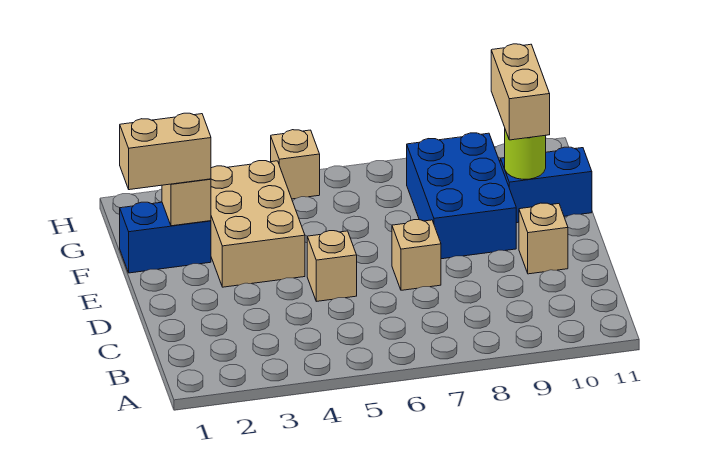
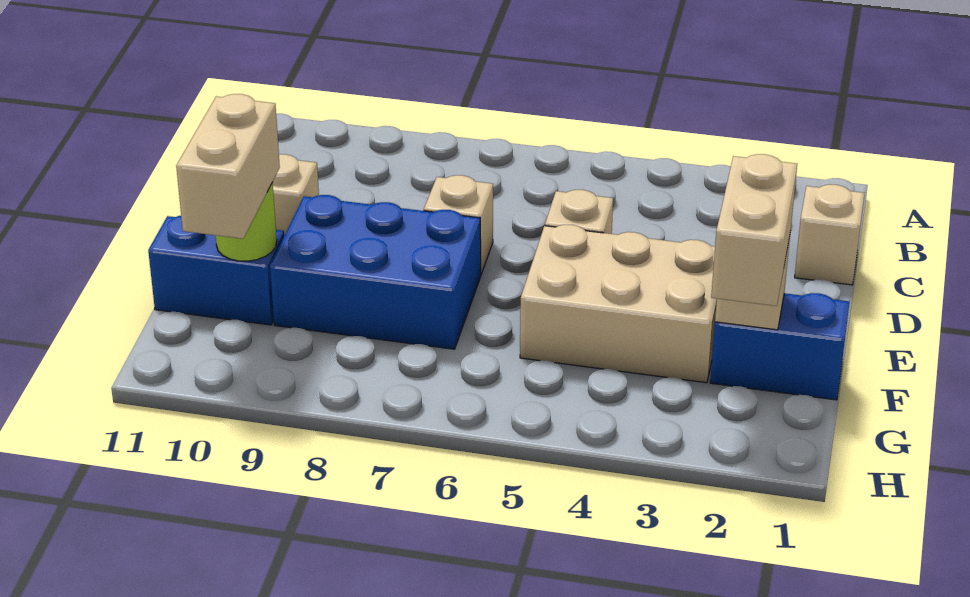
tan 2x3 brick [211,161,305,287] -> tan 2x3 brick turned to [520,225,717,383]
blue 2x3 brick [407,133,516,259] -> blue 2x3 brick turned to [270,195,481,349]
tan 1x2 brick [120,113,211,190] -> tan 1x2 brick turned to [711,154,797,306]
tan 1x1 brick [271,130,320,199] -> tan 1x1 brick moved to [795,184,864,285]

